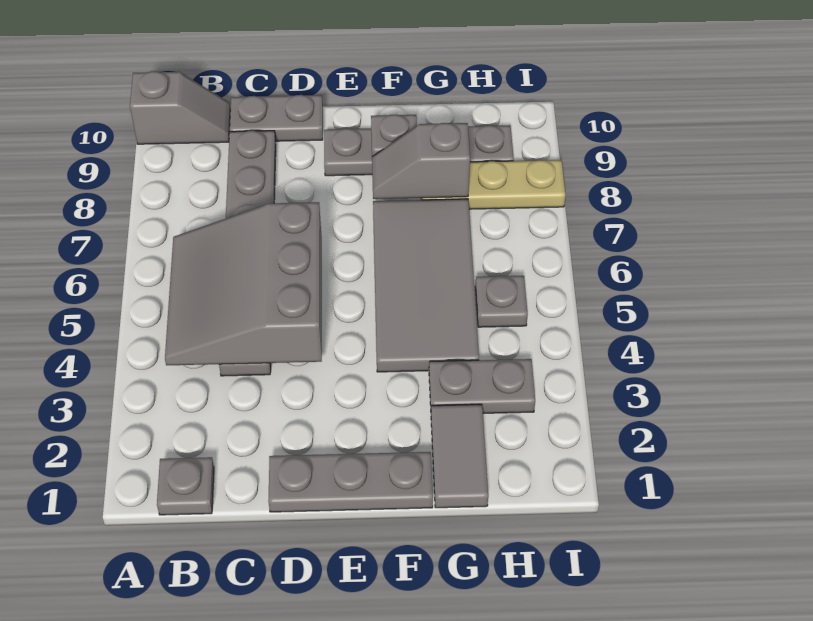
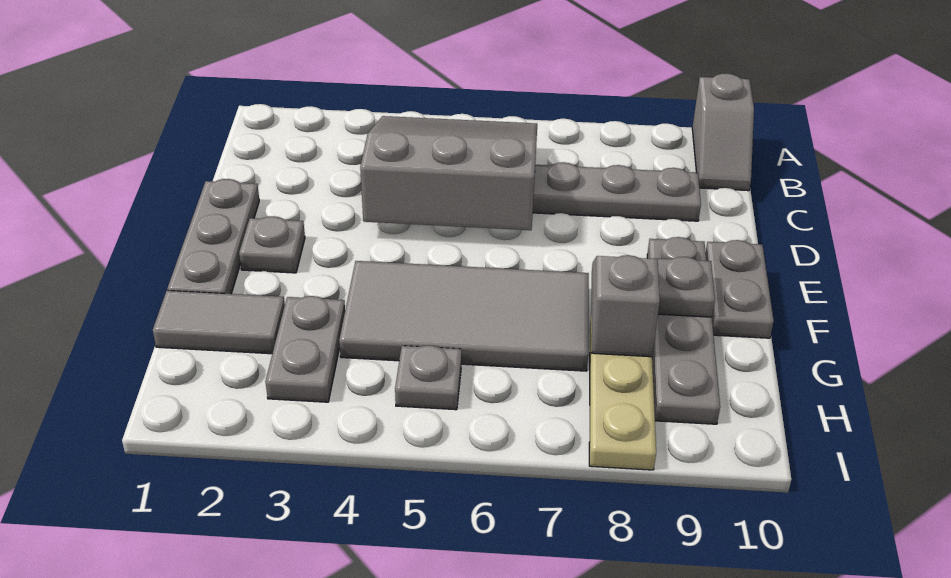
grey 1x1 plate [157,457,214,515] -> grey 1x1 plate moved to [239,216,305,273]
grey 1x2 plate [230,95,323,141] -> grey 1x2 plate moved to [706,240,774,338]

